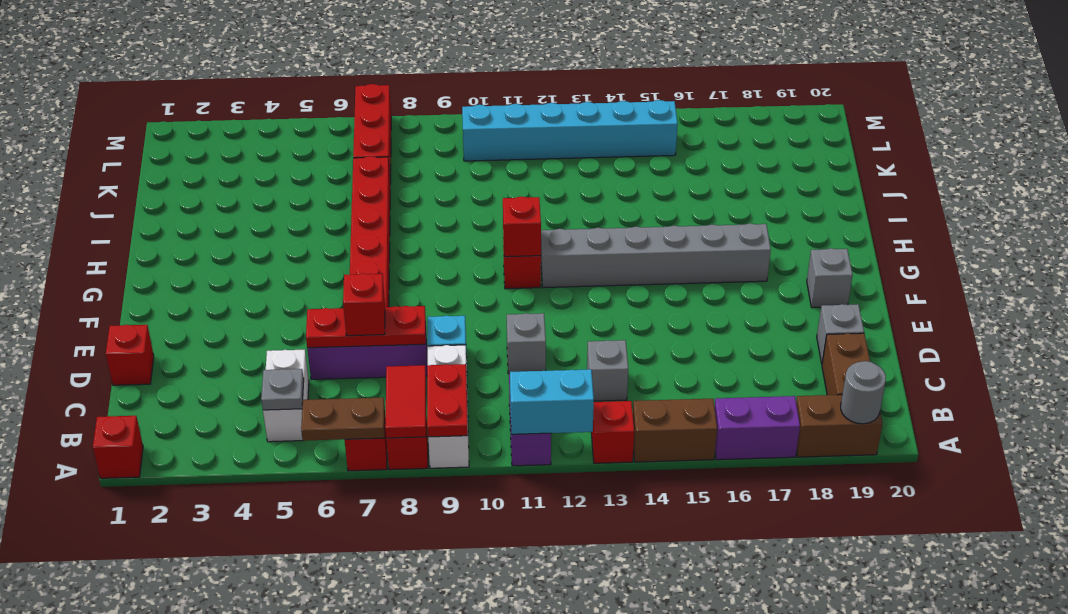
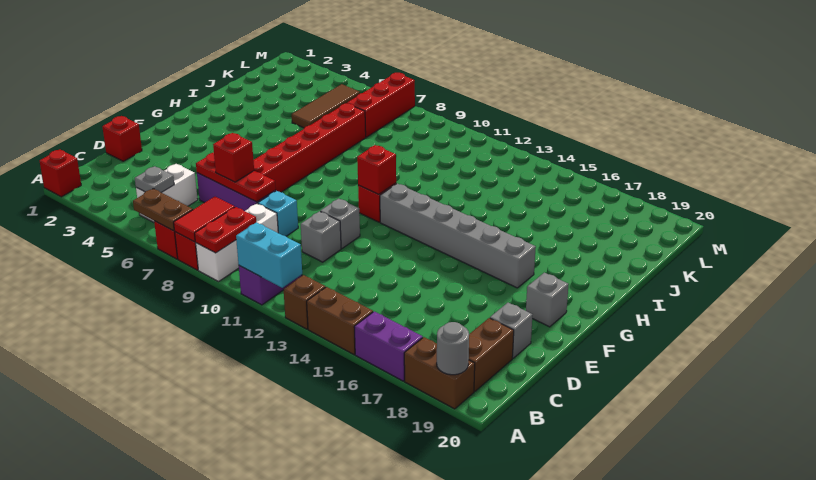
red 1x1 brick [591,401,634,463] -> brown 1x1 brick [284,275,326,329]
grey 1x1 brick [587,340,628,401] -> grey 1x1 brick moved to [320,199,360,248]
none -> brown 1x3 tile [292,84,360,128]
cyan 1x6 brick [462,100,678,161] -> none

